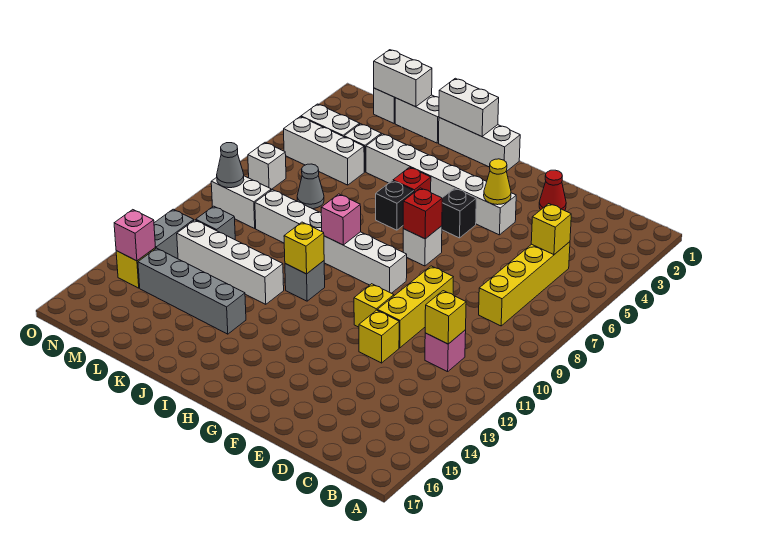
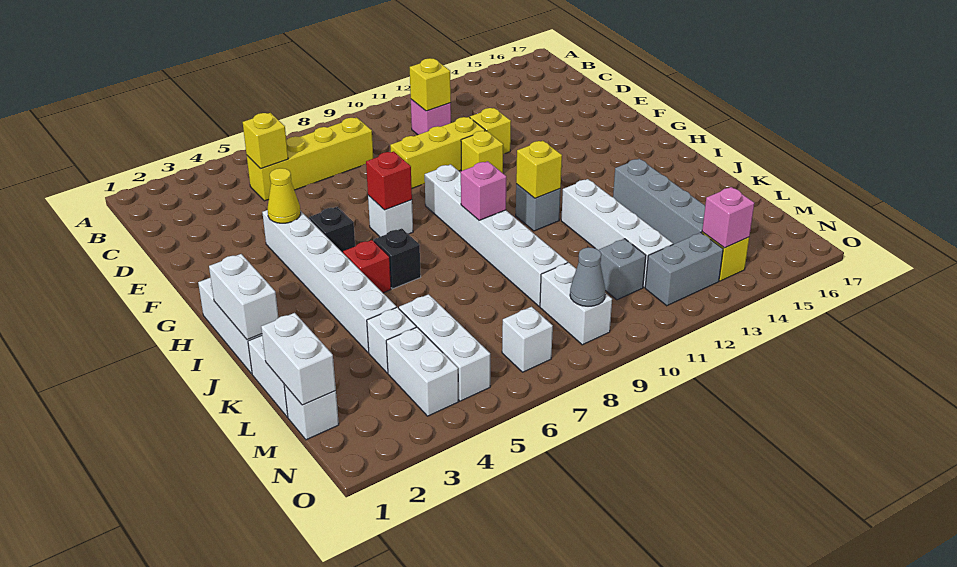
red 1x1 cone [539,170,566,211] -> none
grey 1x1 cone [297,164,324,209] -> none

